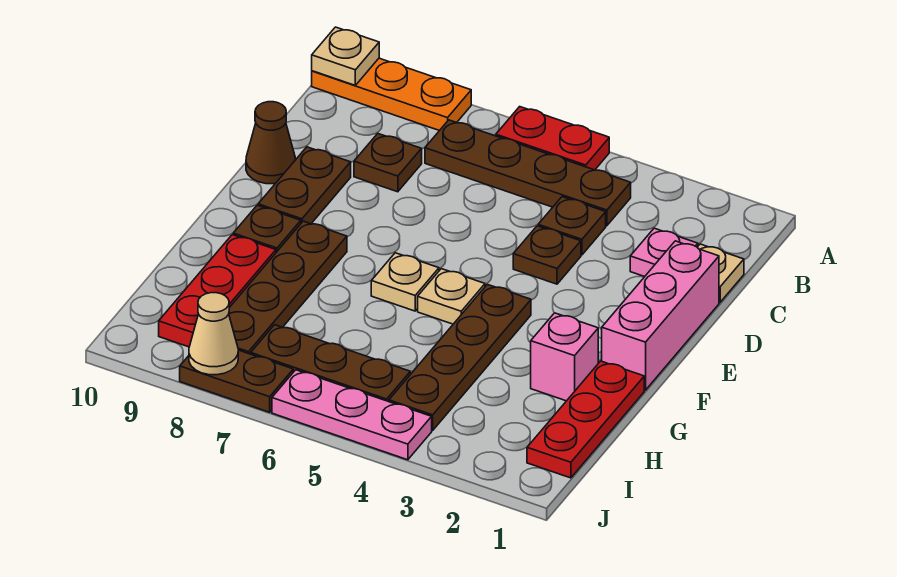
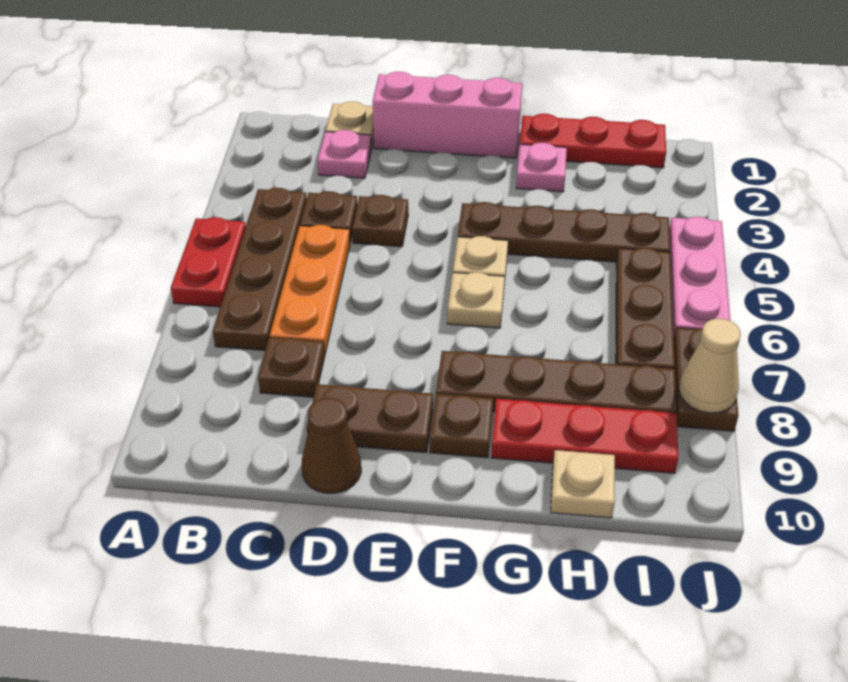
orange 1x3 plate [312,58,471,131] -> orange 1x3 plate moved to [270,225,350,355]
tan 1x1 plate [312,27,379,85] -> tan 1x1 plate moved to [551,450,615,518]
pink 1x1 brick [531,313,598,401] -> pink 1x1 plate [516,143,567,192]

